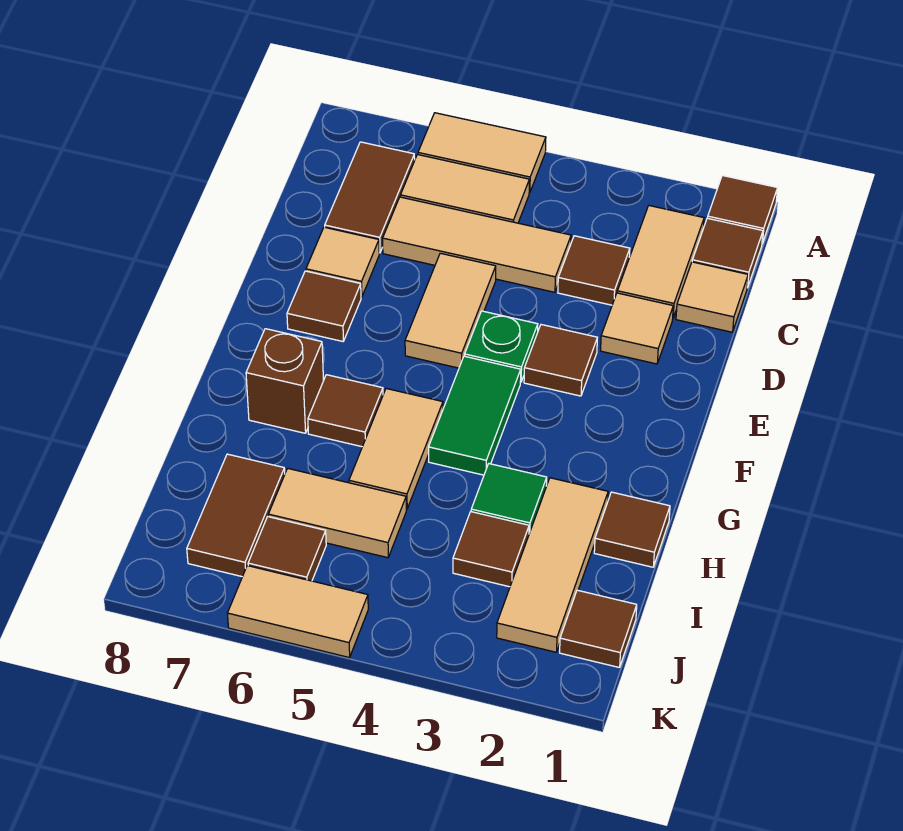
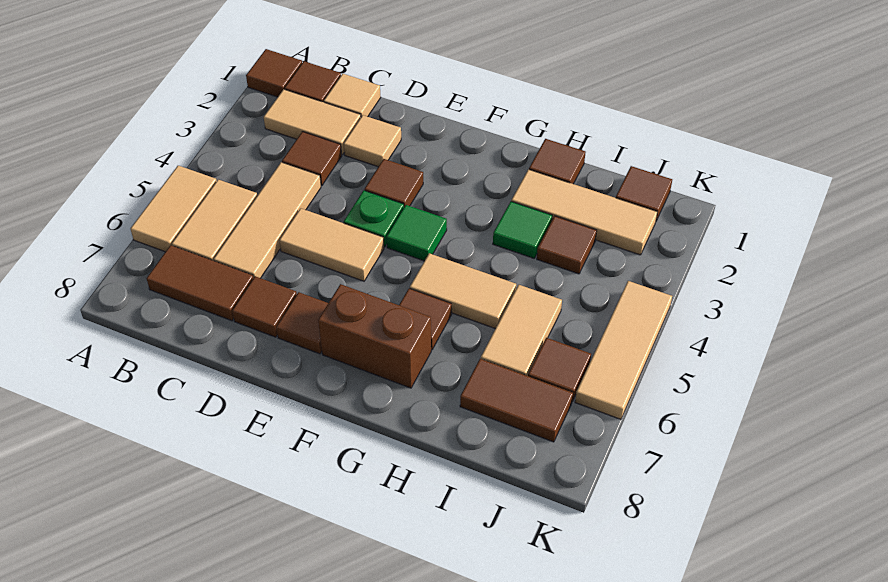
tan 1x1 tile [306,227,379,297] -> brown 1x1 tile [232,276,297,337]
green 1x2 tile [429,356,521,475] -> green 1x1 tile [386,205,447,261]
brown 1x1 brick [246,329,324,433] -> brown 1x2 brick [318,284,431,388]
tan 1x2 tile [227,566,368,658] -> tan 1x3 tile [575,281,672,419]

